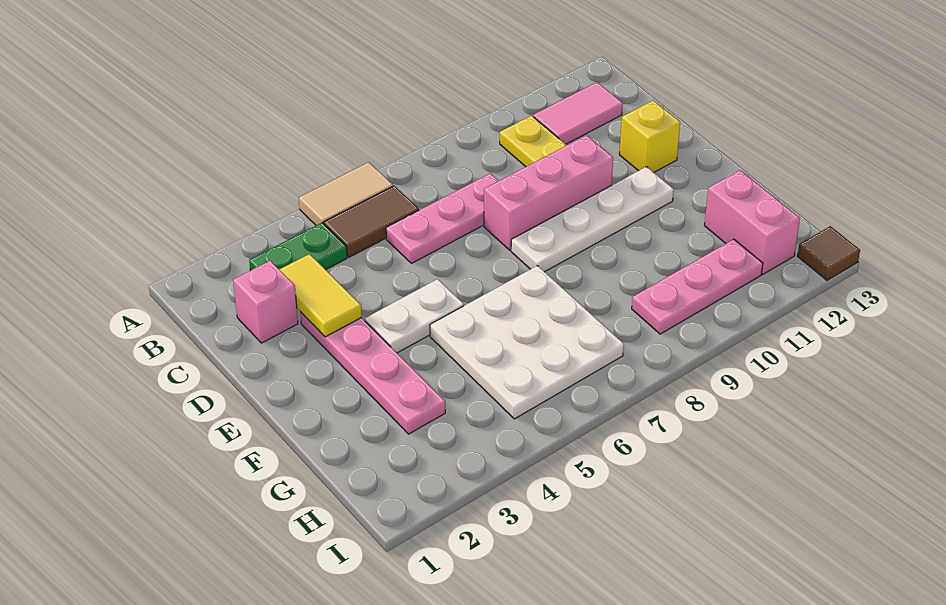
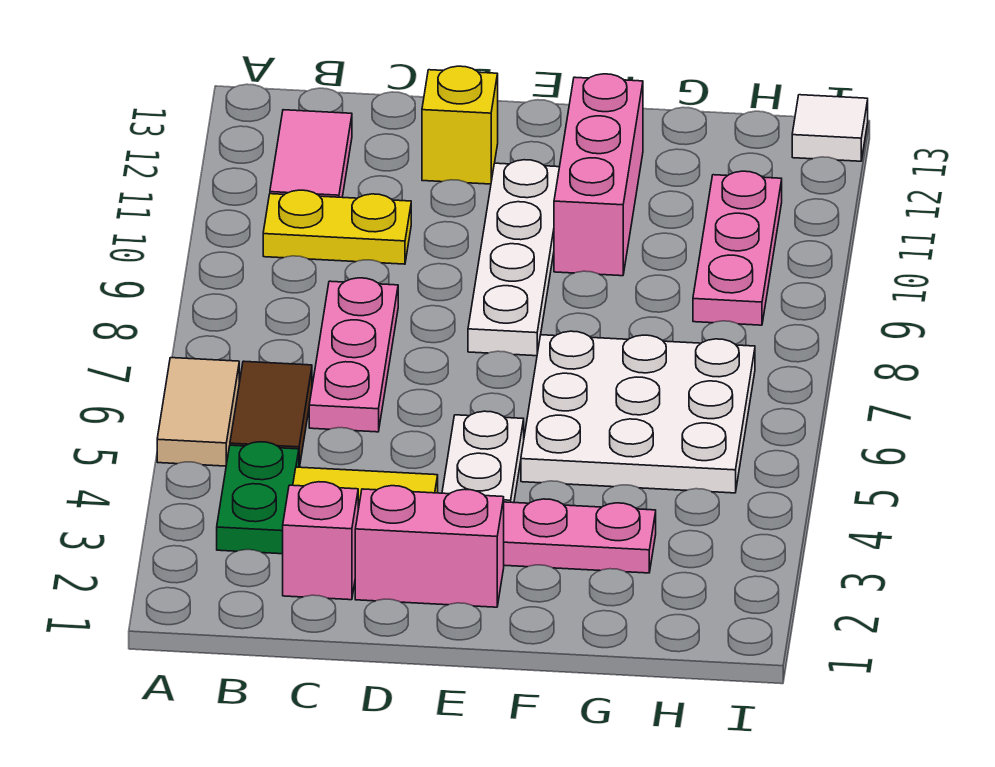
pink 1x3 brick [484,135,613,250] -> pink 1x3 brick moved to [554,74,643,276]
pink 1x2 brick [705,170,800,274] -> pink 1x2 brick moved to [355,486,504,607]
brown 1x1 tile [798,226,860,280] -> white 1x1 tile [792,95,868,161]

